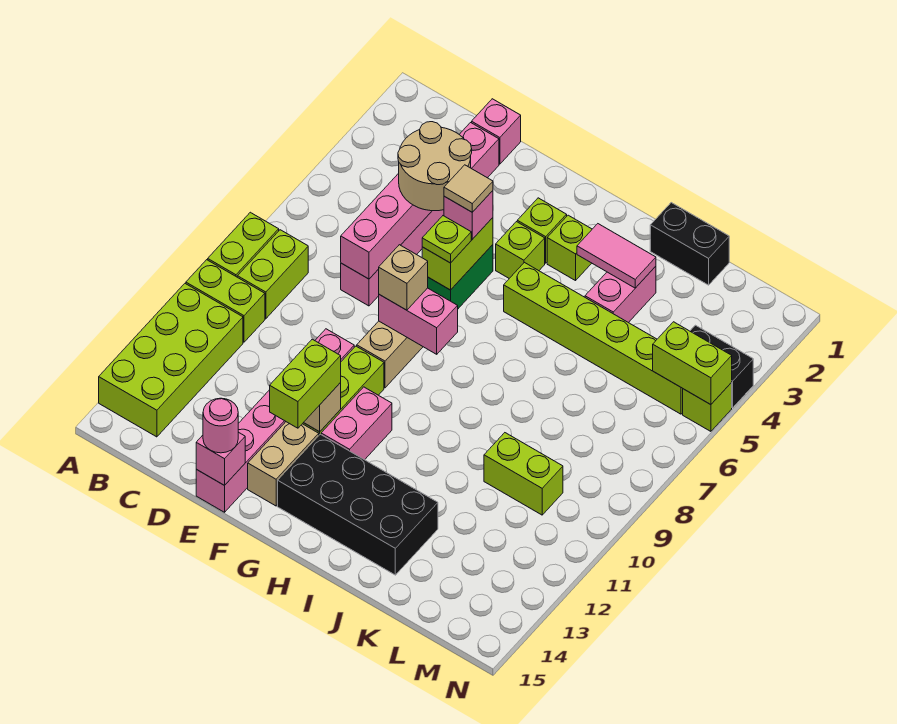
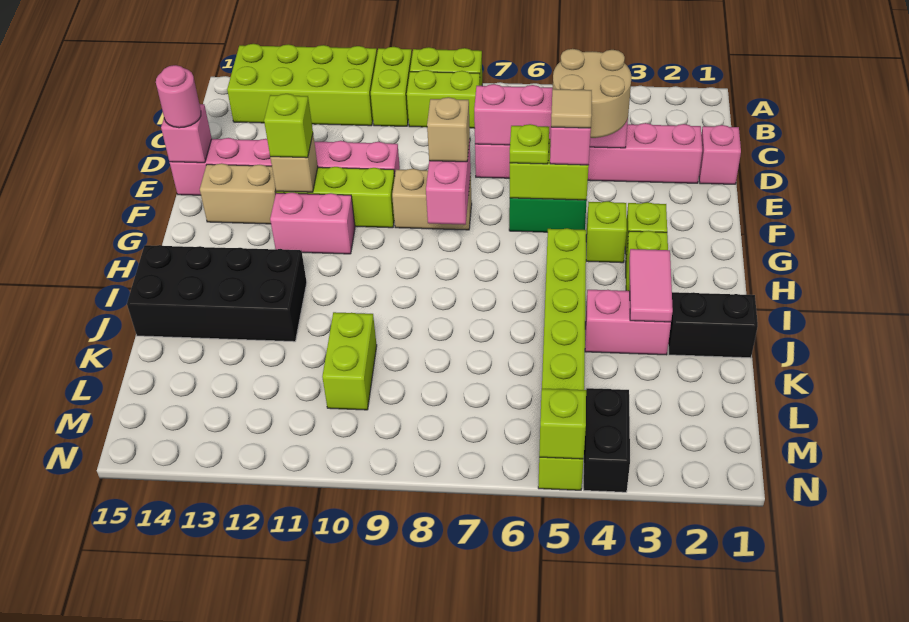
lime 1x2 brick [270,339,341,428] -> lime 1x1 brick [264,94,313,158]
black 2x4 brick [278,434,438,575] -> black 2x4 brick turned to [127,245,307,342]
black 1x2 brick [650,203,729,285] -> black 1x2 brick turned to [668,292,758,358]
lime 1x2 brick [653,322,732,405] -> lime 1x1 brick [539,389,586,459]

